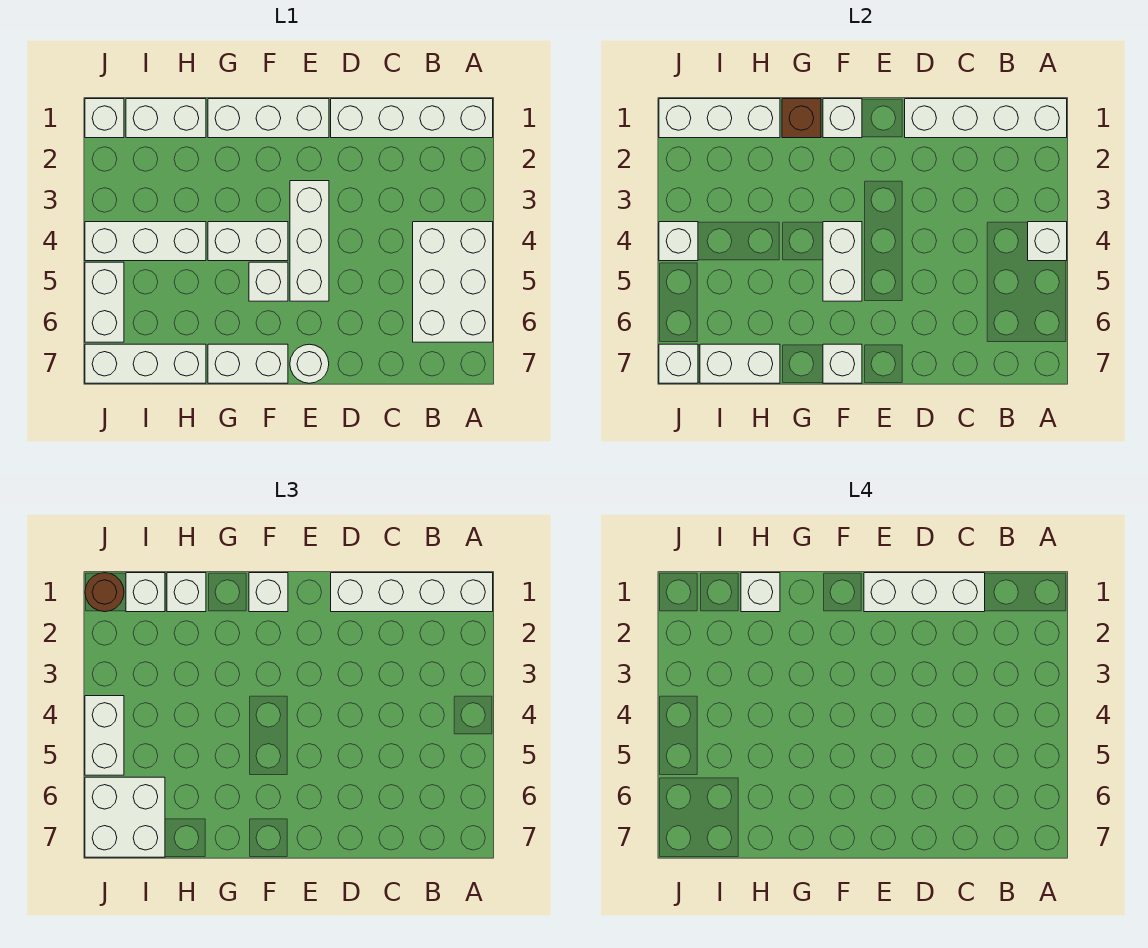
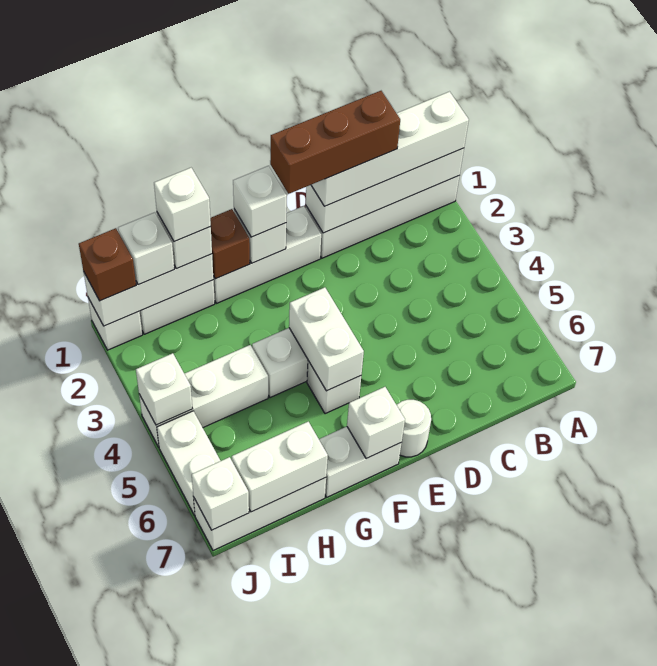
white 2x3 brick [413,222,493,342] -> none
white 1x1 brick [1028,222,1067,261] -> none
white 1x3 brick [864,573,985,612] -> brown 1x3 brick [270,91,400,194]
white 1x3 brick [290,181,329,301] -> none
white 2x2 brick [85,777,165,857] -> none
brown 1x1 round brick [85,573,124,612] -> brown 1x1 brick [79,228,136,301]
white 1x2 brick [85,696,124,775] -> none

